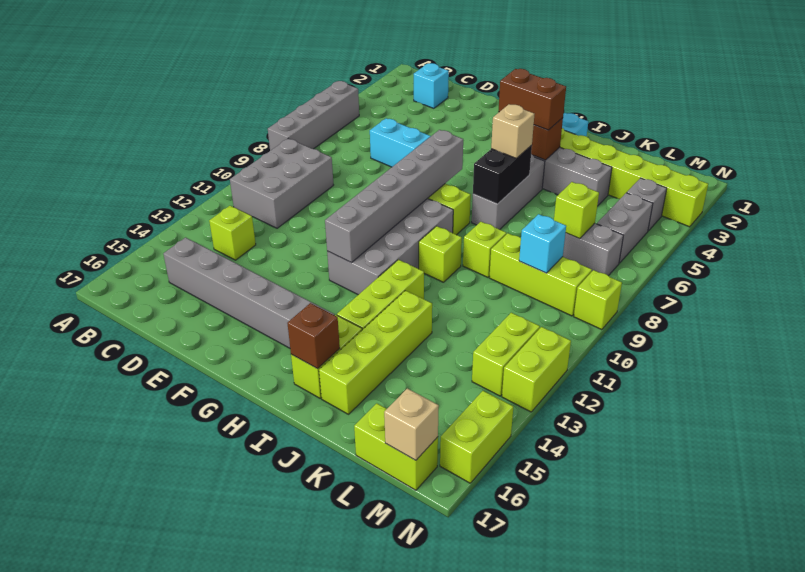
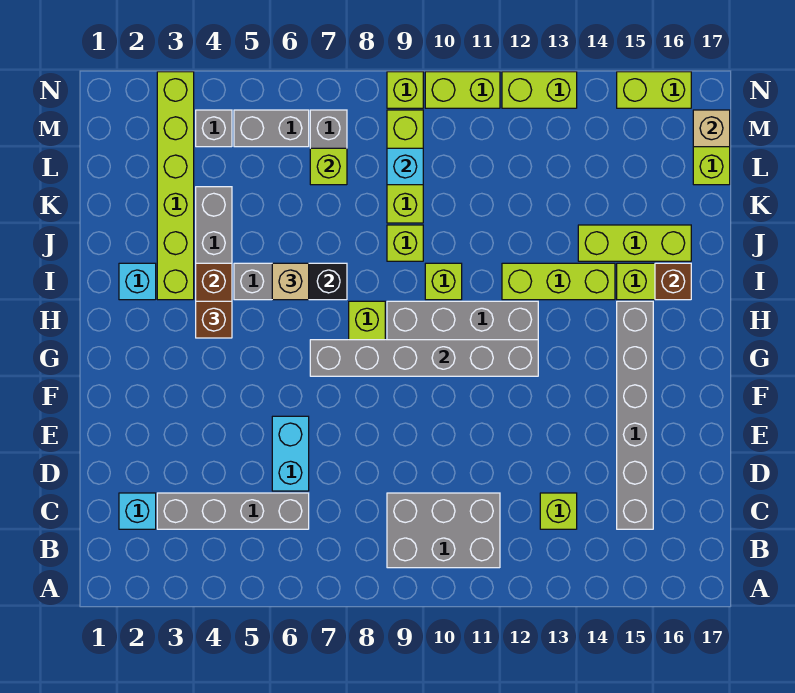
grey 1x4 brick [268,81,359,151] -> grey 1x4 brick moved to [157,493,309,529]
brown 1x2 brick [499,69,566,130] -> brown 1x1 brick [196,301,232,338]
lime 1x4 brick [319,291,432,414] -> lime 1x3 brick [578,225,691,261]
lime 1x2 brick [472,313,540,396] -> lime 1x2 brick moved to [425,72,500,108]

